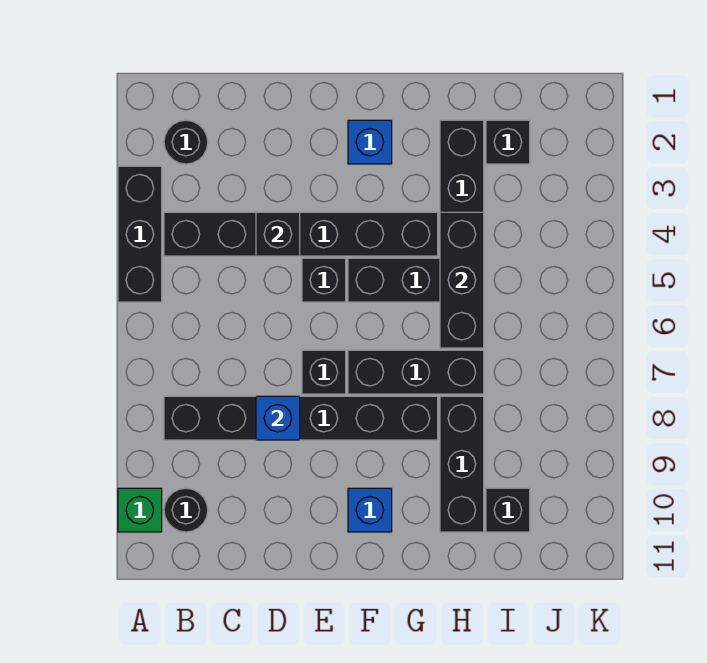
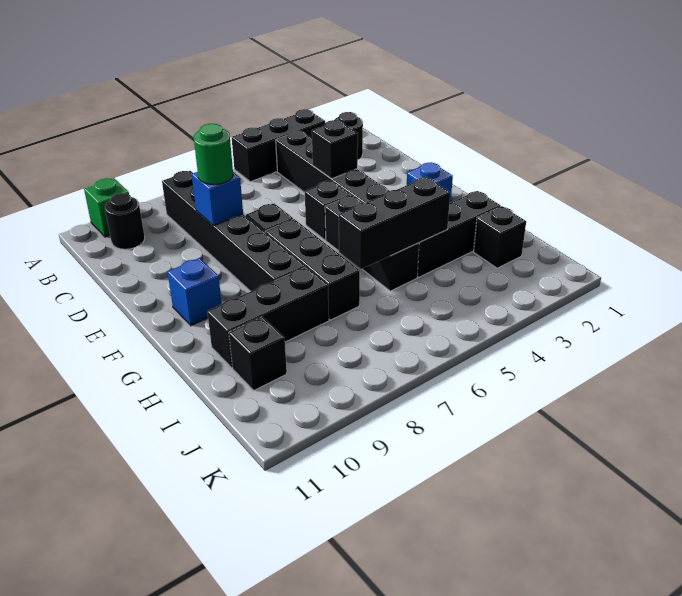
none -> green 1x1 round brick [194,124,233,185]

